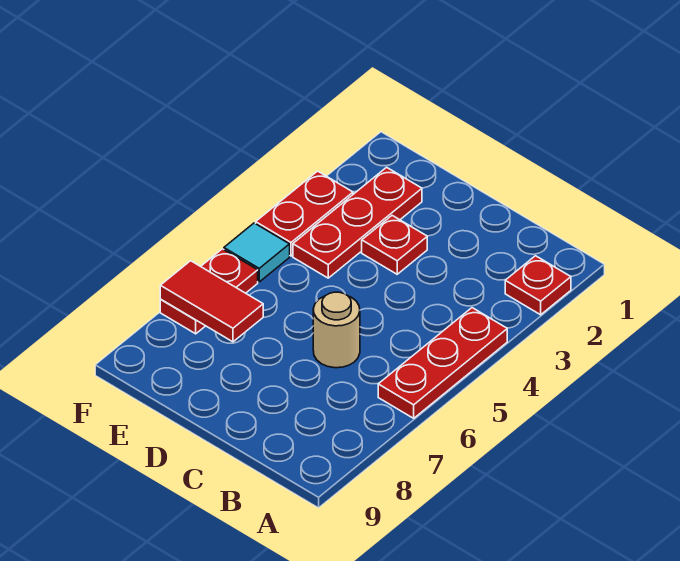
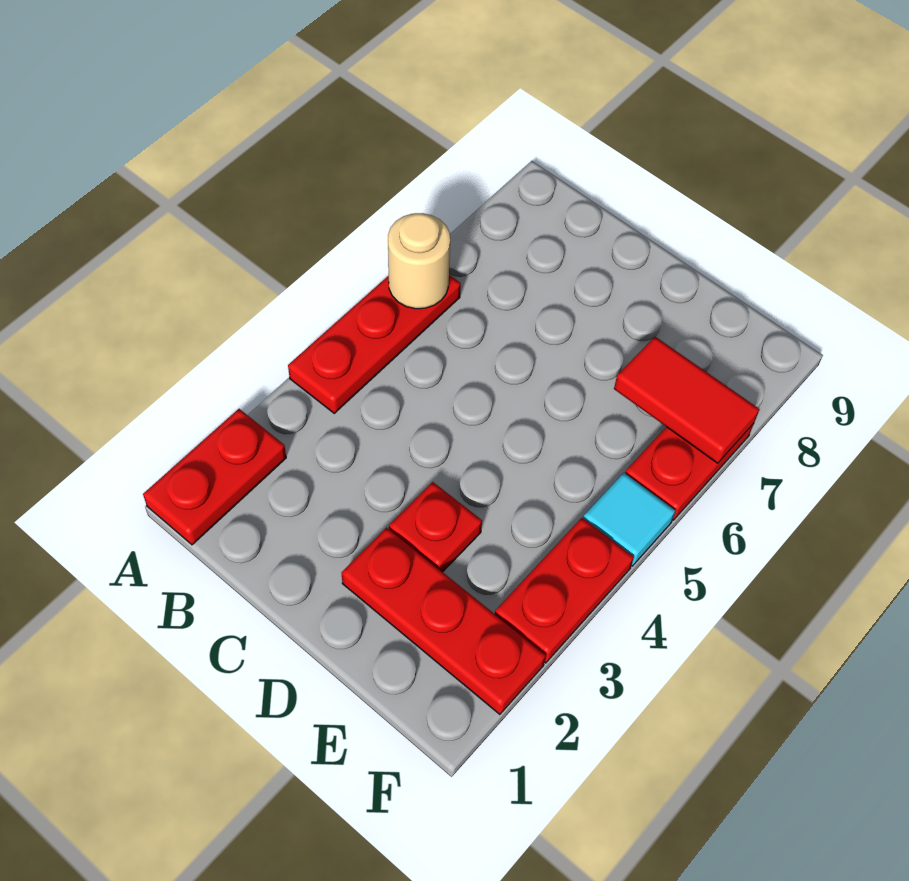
red 1x1 plate [505,256,571,315] -> red 1x2 plate [143,409,286,545]
tan 1x1 round brick [313,292,360,368] -> tan 1x1 round brick moved to [388,213,450,309]
red 1x3 plate [293,167,422,278] -> red 1x3 plate turned to [342,528,546,714]

